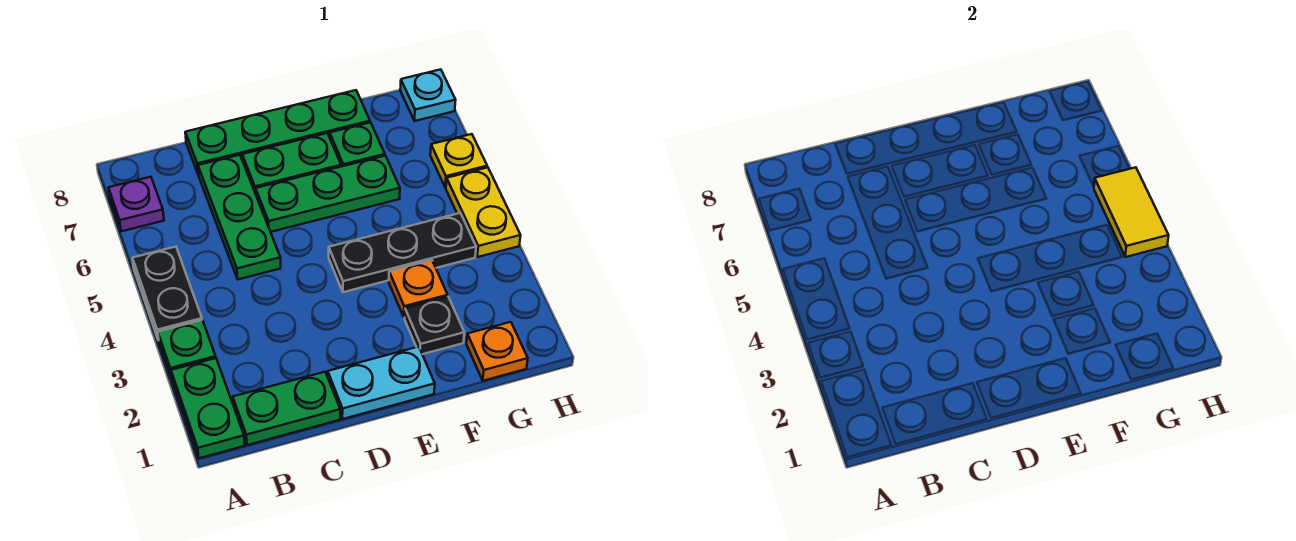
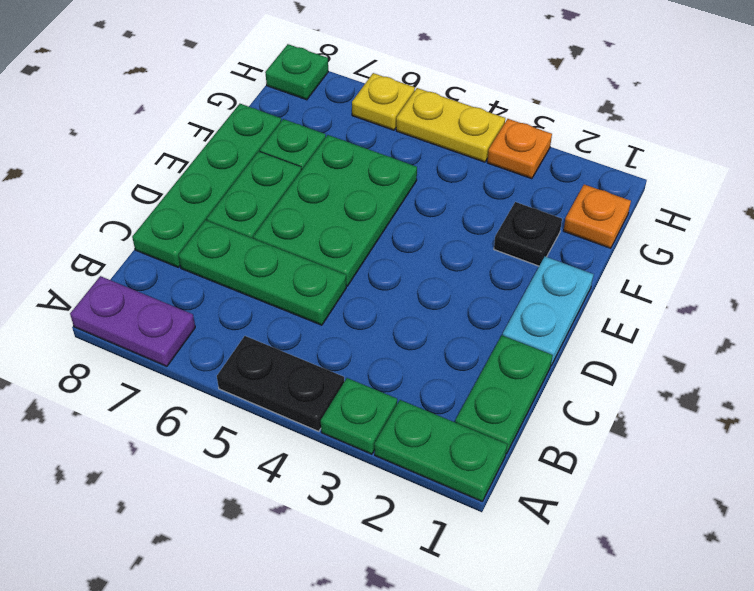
purple 1x1 plate [108,177,164,231] -> purple 1x2 plate [70,276,195,366]
green 1x3 plate [256,156,400,232] -> green 2x3 plate [253,135,417,286]
black 1x3 plate [329,213,476,292] -> none
orange 1x1 plate [389,260,448,317] -> orange 1x1 plate moved to [487,119,552,179]
yellow 1x2 tile [1094,167,1169,257] -> none
cyan 1x1 plate [400,69,456,121] -> green 1x1 plate [265,44,328,100]

